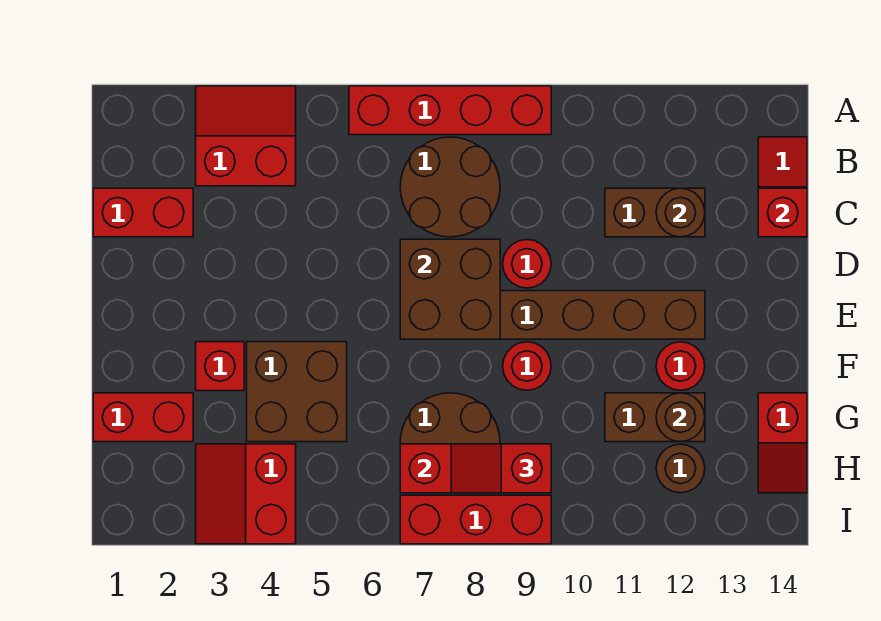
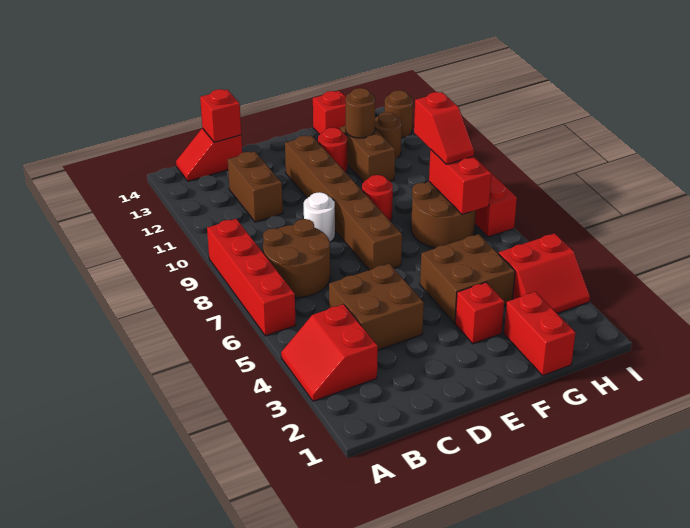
red 1x2 brick [93,188,193,237] -> none
brown 1x1 round brick [656,188,705,237] -> brown 1x1 round brick moved to [385,90,413,138]
brown 2x2 brick [400,239,500,339] -> brown 2x2 brick moved to [329,264,424,350]
red 1x1 round brick [503,240,551,288] -> white 1x1 round brick [304,192,335,242]

